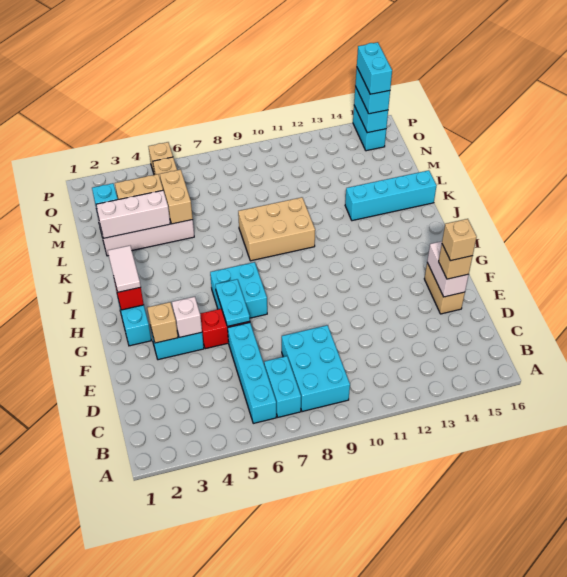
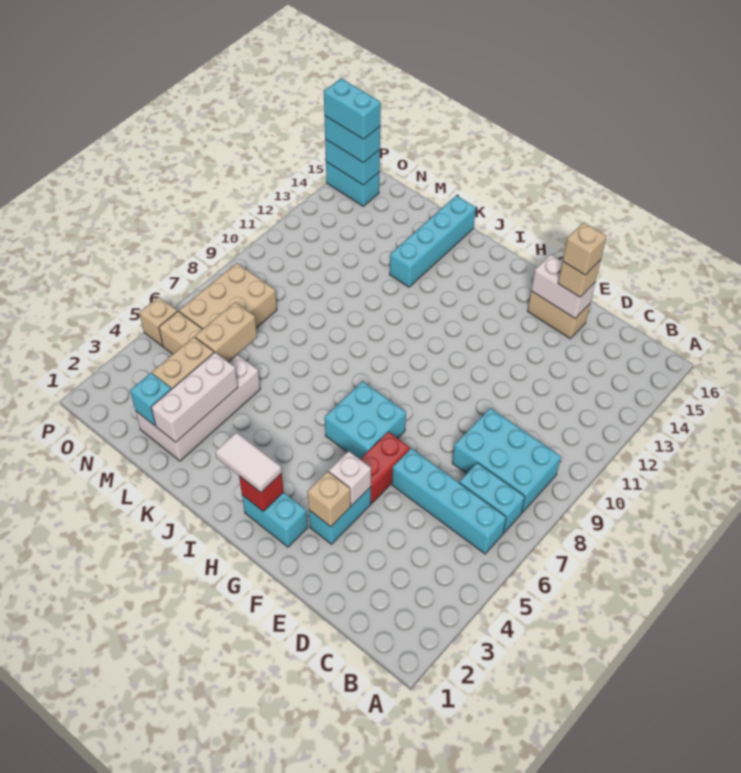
cyan 1x2 plate [215,279,250,326] -> none
tan 2x3 brick [238,197,315,261] -> tan 2x3 brick moved to [179,263,277,329]
tan 1x2 brick [160,170,193,224] -> tan 1x2 brick turned to [195,302,257,362]

